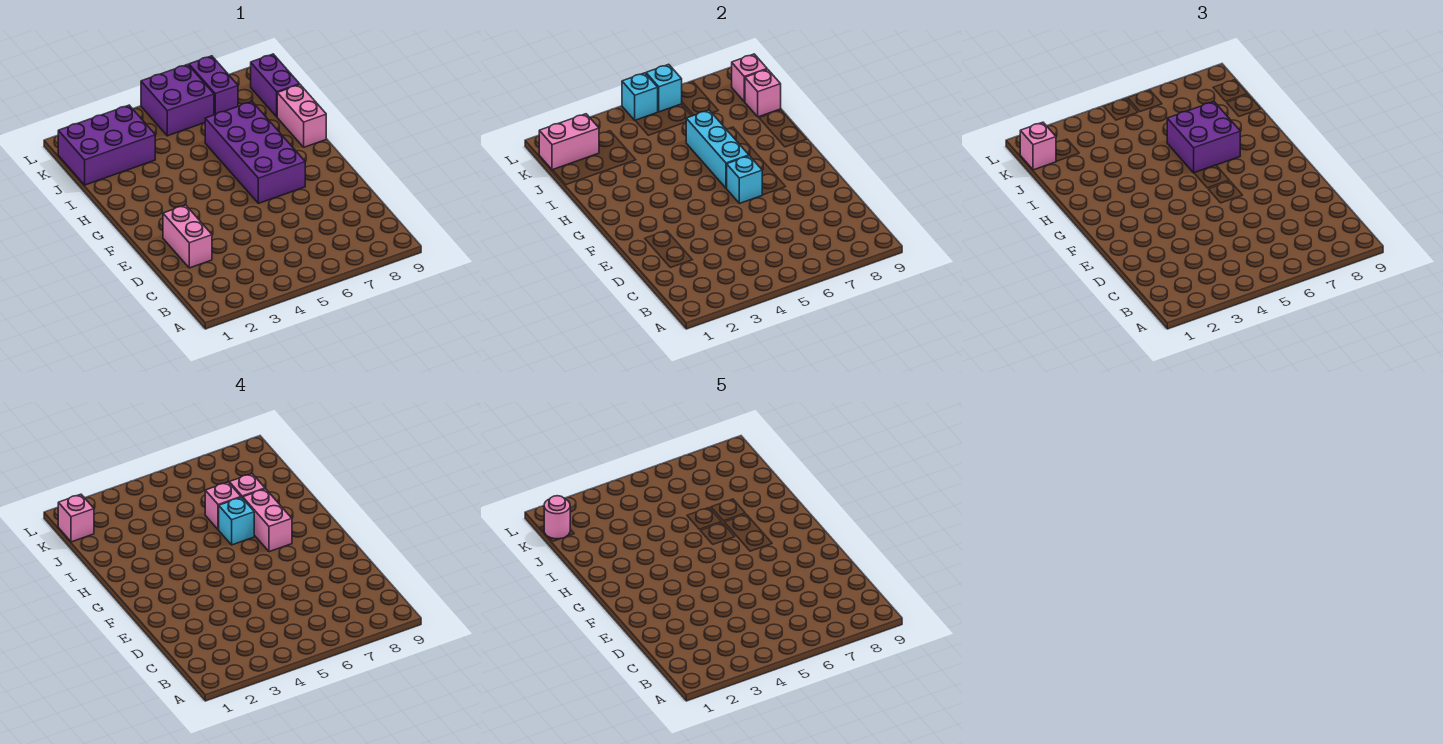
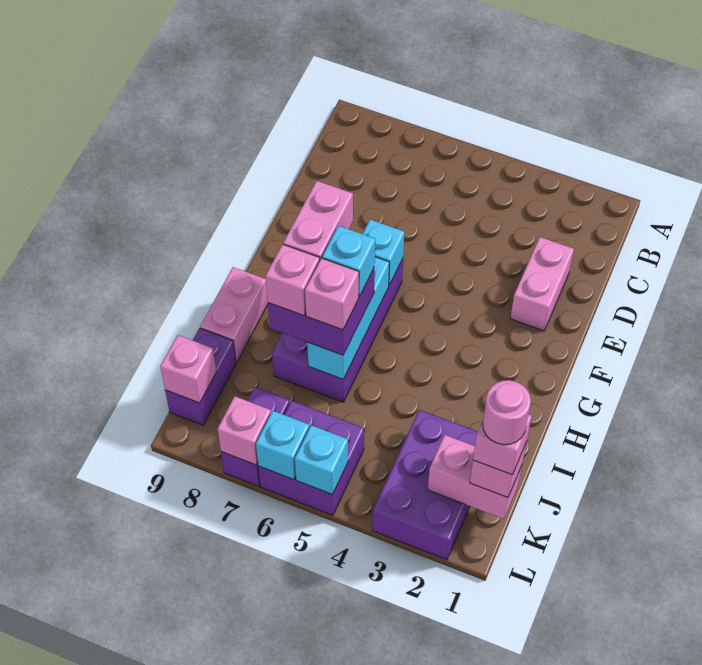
purple 2x3 brick [58,105,155,185] -> purple 2x3 brick turned to [372,410,478,560]
pink 1x1 brick [745,69,781,117] -> pink 1x1 brick moved to [218,396,271,465]

